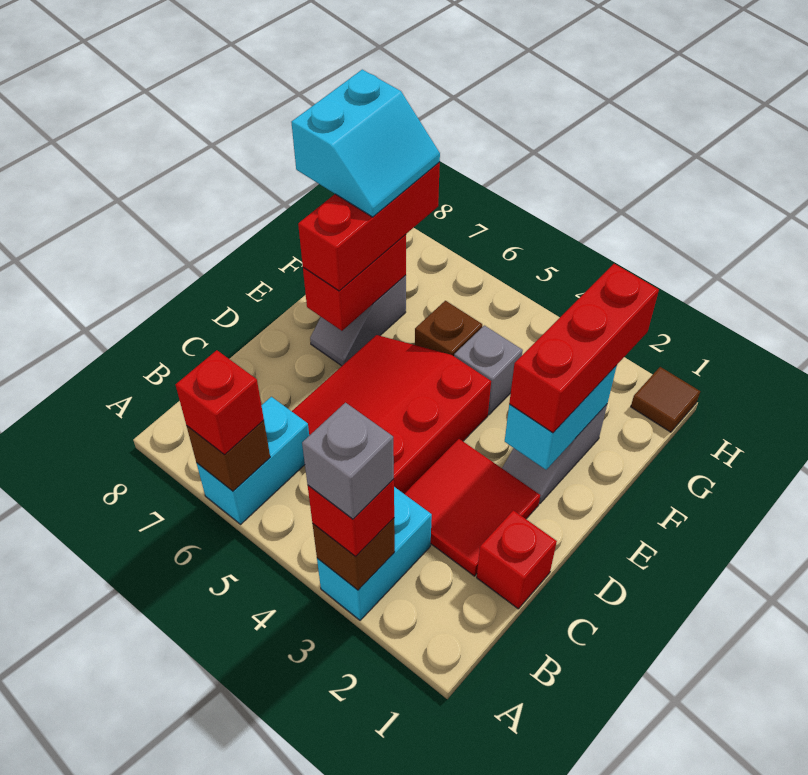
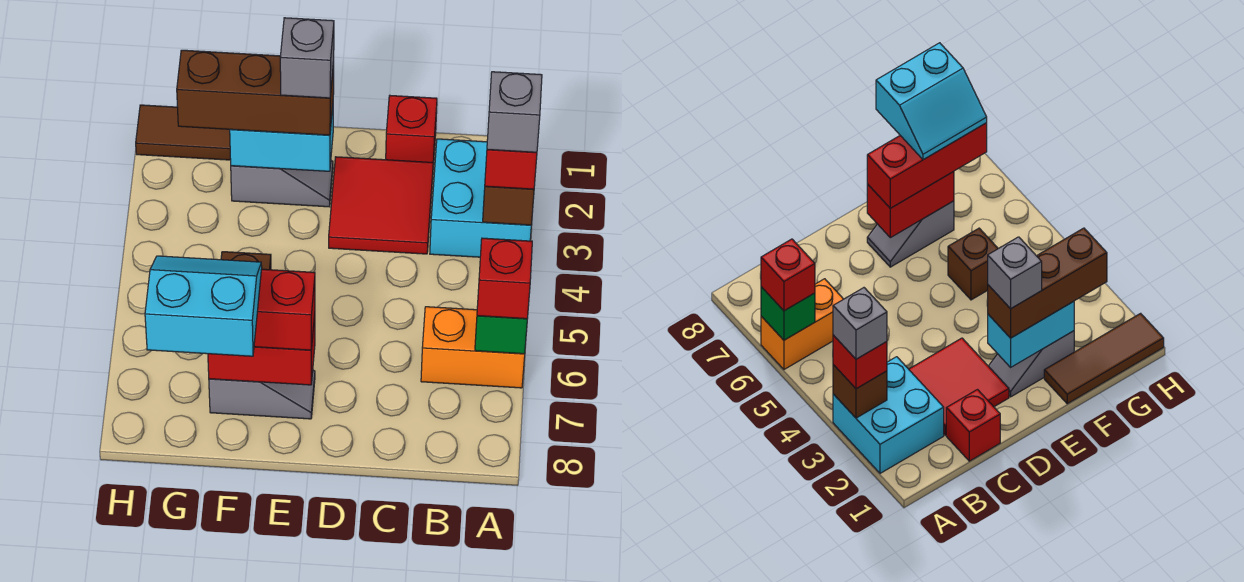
cyan 1x2 brick [317,487,432,620] -> cyan 2x2 brick [430,139,531,257]
cyan 1x2 brick [197,397,309,524] -> orange 1x2 brick [421,307,525,388]
brown 1x1 brick [187,420,270,491] -> green 1x1 brick [475,316,527,354]
red 3x3 slope [292,335,491,494] -> none
red 1x3 brick [509,264,659,433] -> brown 1x3 brick [177,50,334,135]
grey 1x1 brick [454,326,523,415] -> grey 1x1 brick moved to [280,18,334,98]
brown 1x1 tile [631,367,700,432] -> brown 1x3 tile [136,105,231,160]

